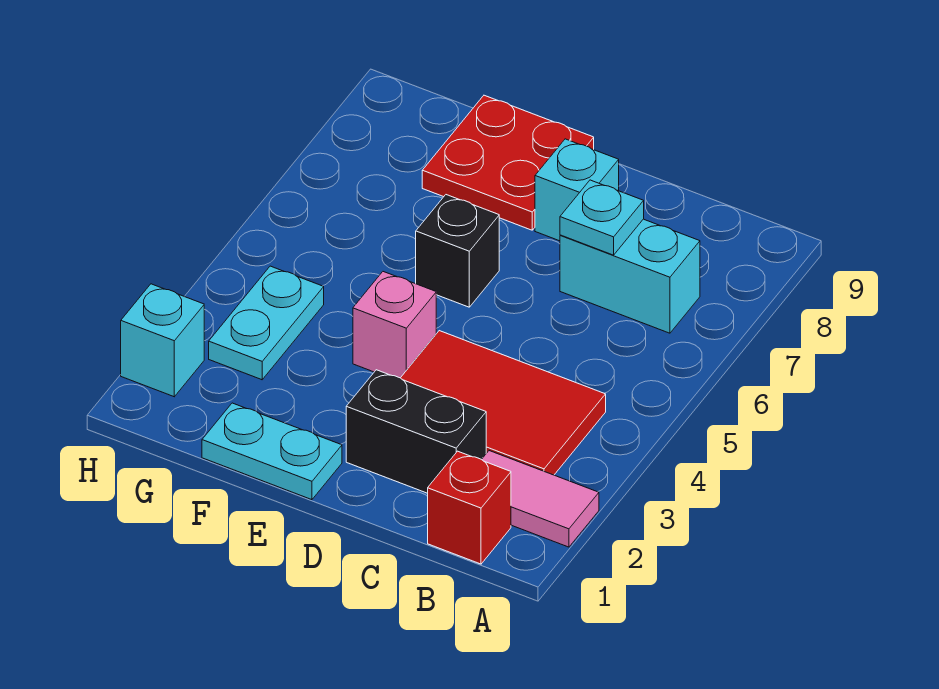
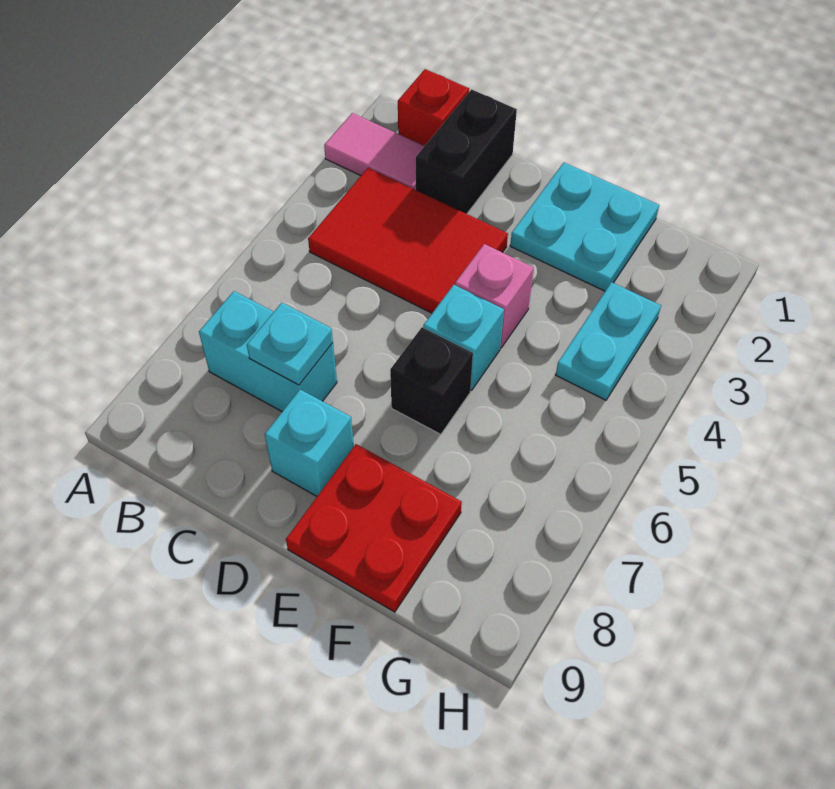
black 1x2 brick [346,370,486,493] -> black 1x2 brick turned to [416,89,517,214]
cyan 1x2 plate [202,403,342,500] -> cyan 2x2 plate [510,163,659,291]
cyan 1x1 brick [121,284,204,397] -> cyan 1x1 brick moved to [423,285,504,390]

